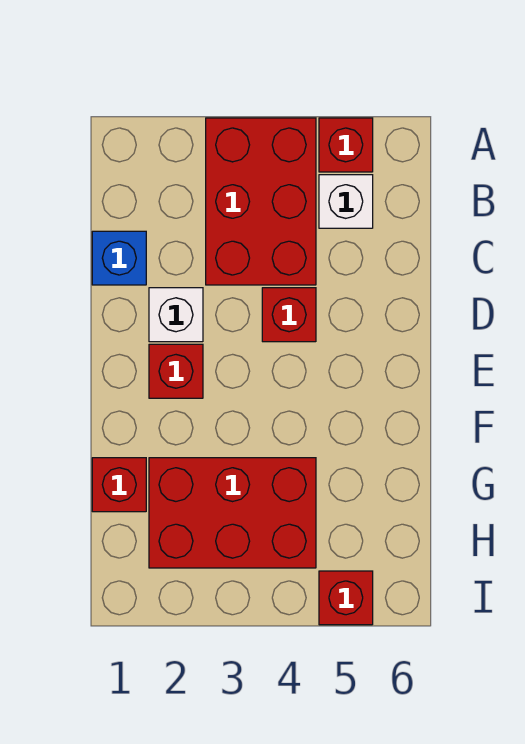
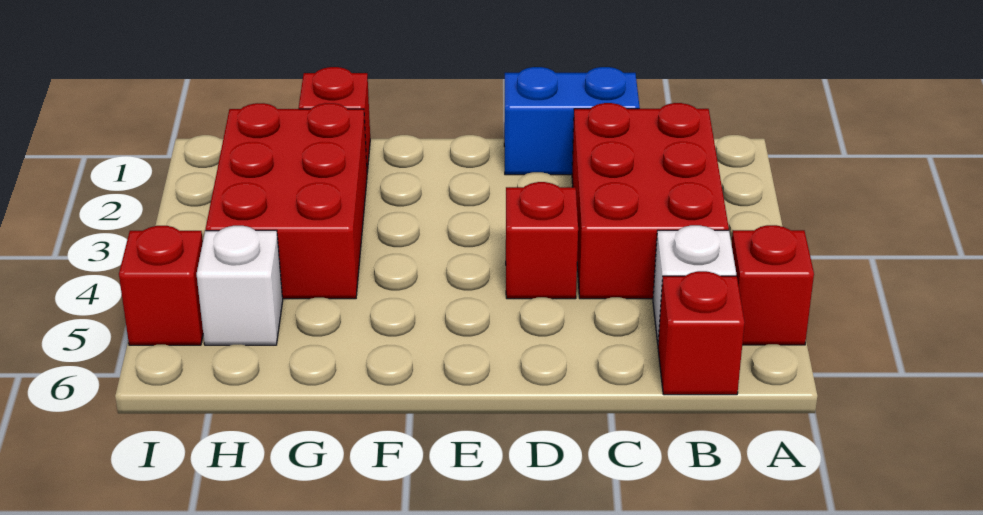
red 2x3 brick [206,118,316,285] -> red 2x3 brick turned to [572,103,729,299]
blue 1x1 brick [92,231,146,285] -> blue 1x2 brick [504,67,640,175]
white 1x1 brick [149,288,203,342] -> white 1x1 brick moved to [197,226,283,345]
red 1x1 brick [149,344,203,398] -> red 1x1 brick moved to [658,271,745,395]

